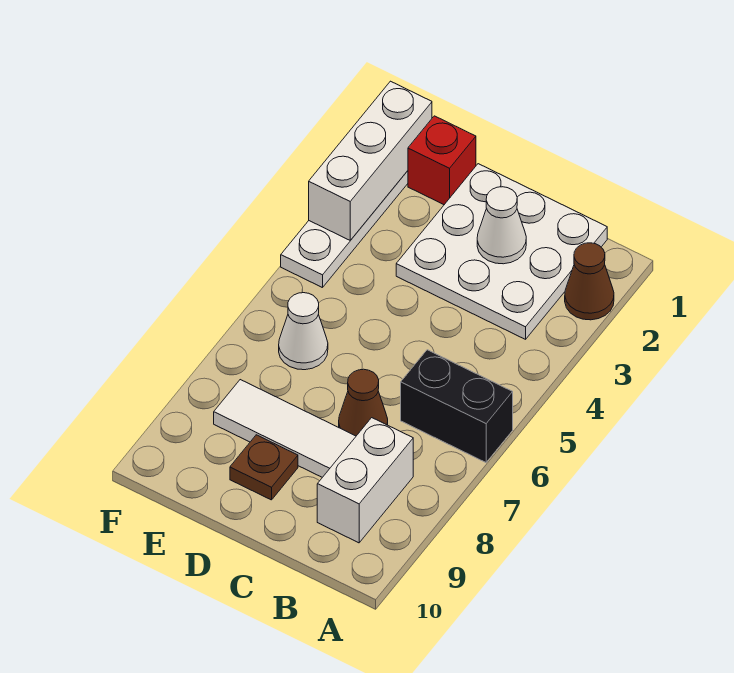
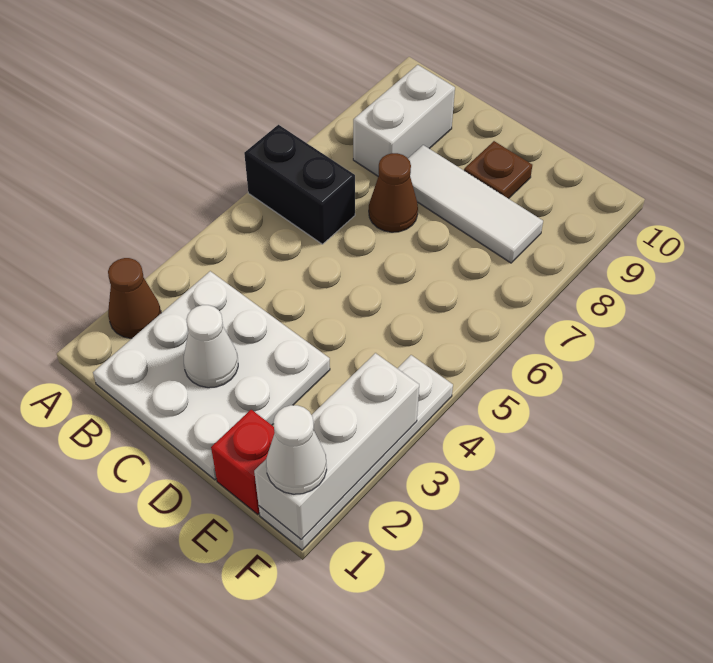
white 1x1 cone [279,293,328,370] -> white 1x1 cone moved to [266,405,327,494]

